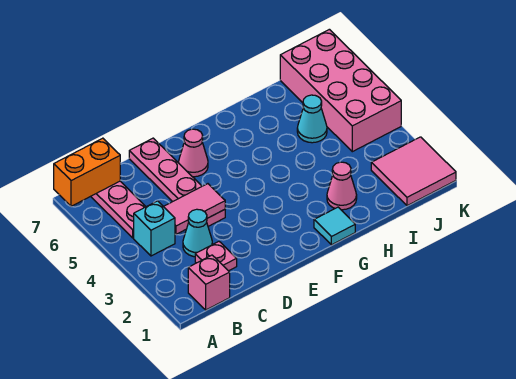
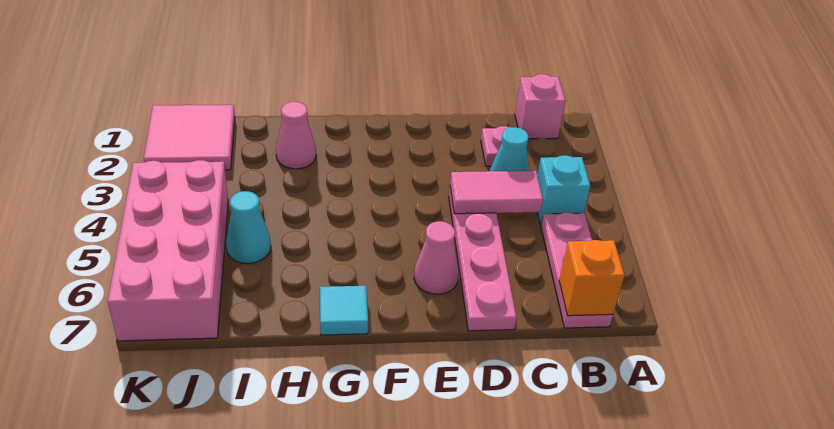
orange 1x2 brick [54,138,120,206] -> orange 1x1 brick [559,240,625,316]
cyan 1x1 tile [314,207,355,245] -> cyan 1x1 tile moved to [320,286,368,335]

